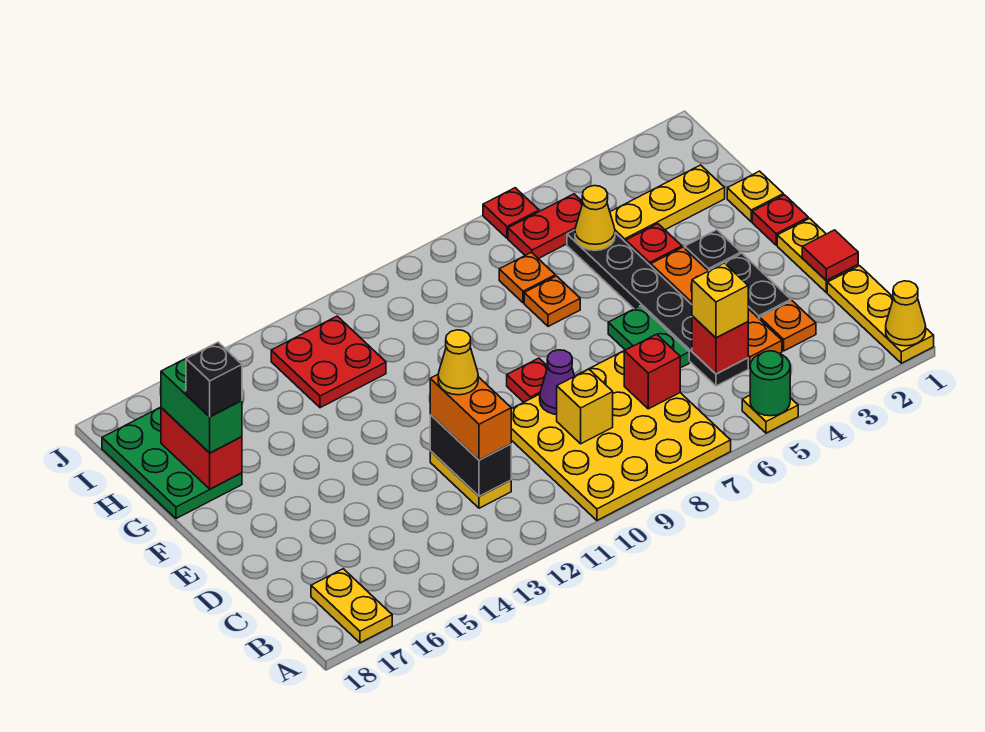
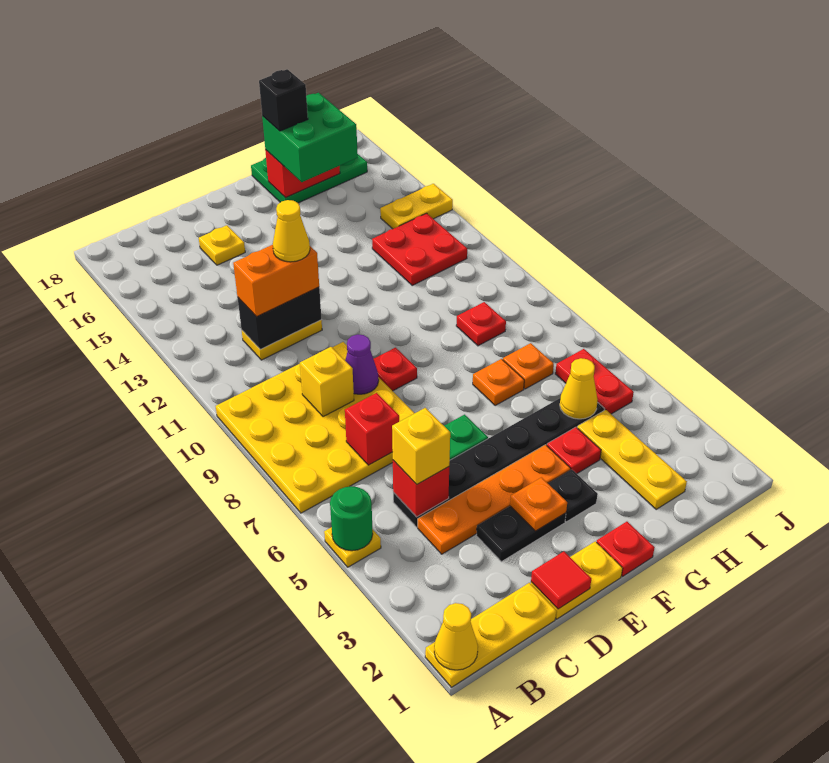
yellow 1x2 plate [311,569,392,643] -> yellow 1x2 plate moved to [380,184,453,229]
orange 1x1 plate [760,301,816,351] -> orange 1x1 plate moved to [510,478,567,531]
yellow 1x1 plate [727,171,783,222] -> yellow 1x1 plate moved to [199,225,245,265]
green 1x2 brick [161,359,242,453] -> green 2x2 brick [262,93,358,182]
red 1x1 plate [483,188,539,238] -> red 1x1 plate moved to [456,302,506,346]

